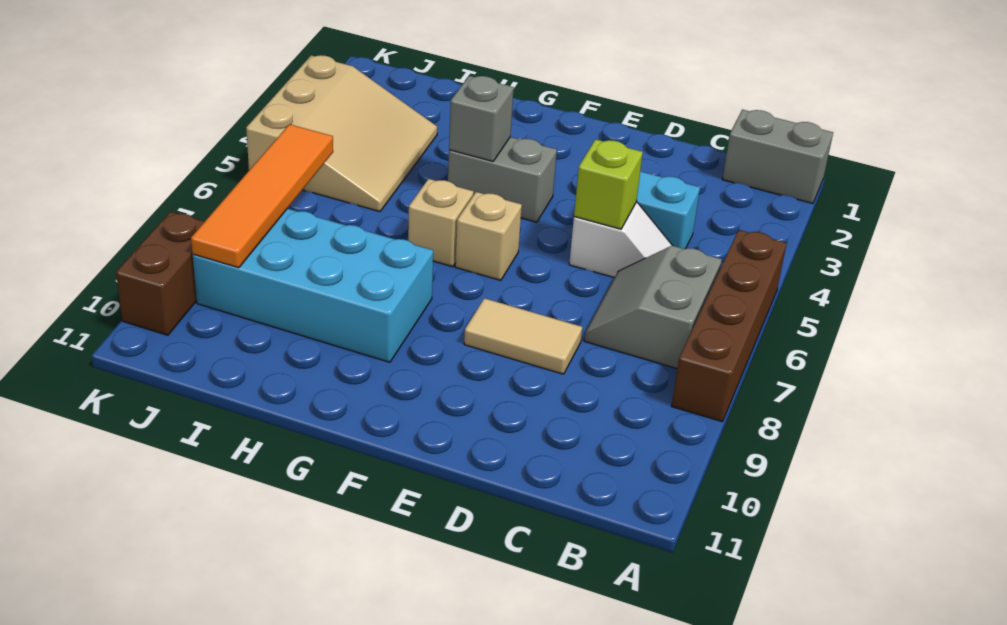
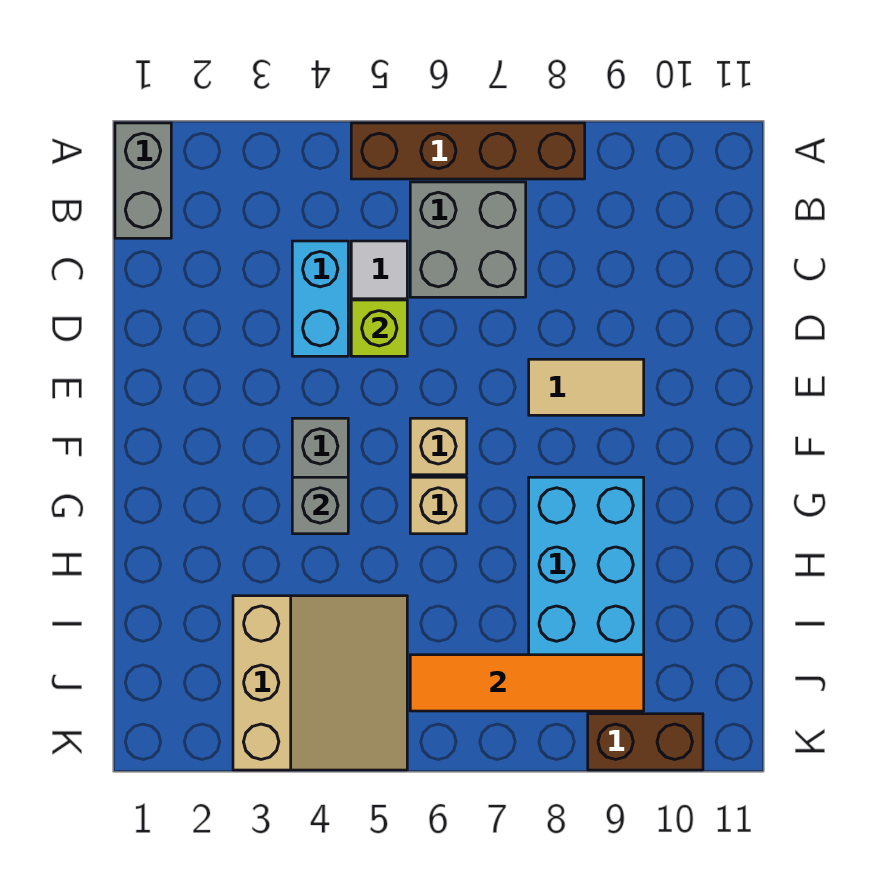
grey 2x2 slope [584,246,722,369] -> grey 2x2 brick [410,182,526,297]
tan 1x2 tile [464,298,582,374] -> tan 1x2 tile turned to [529,359,644,415]
tan 3x3 slope [246,55,437,212] -> tan 3x3 slope turned to [233,596,407,770]

